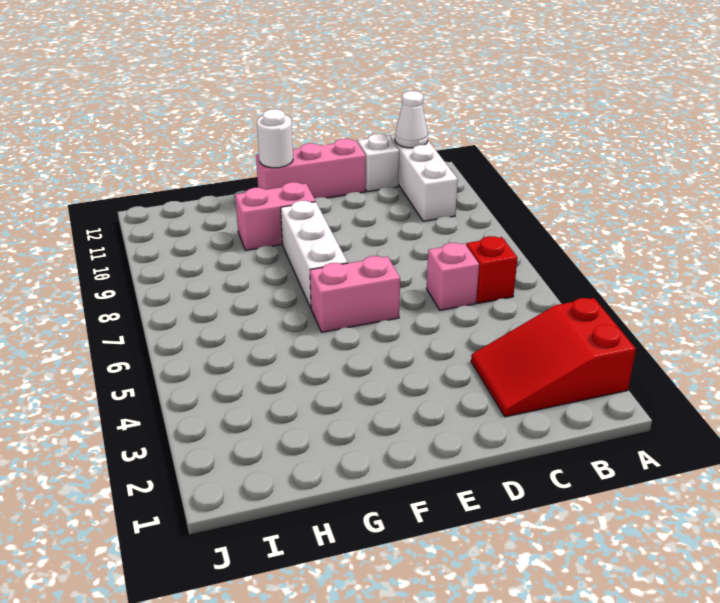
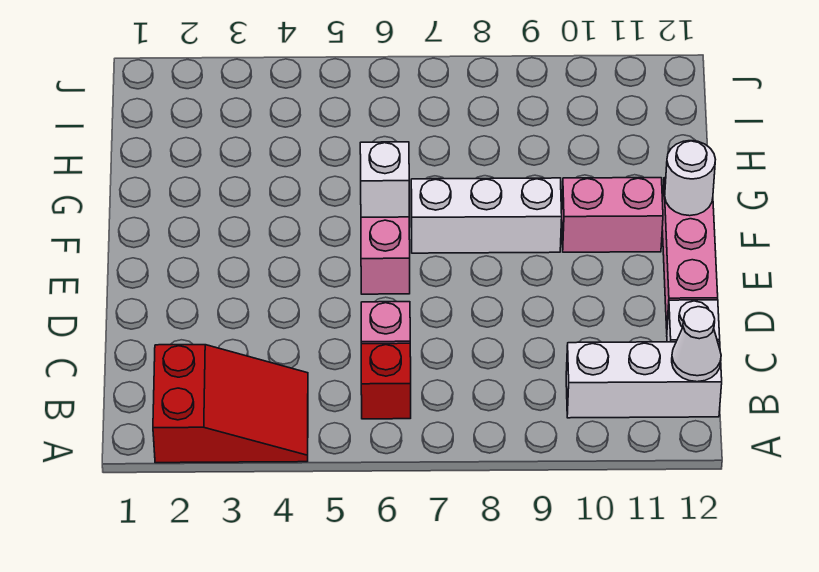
red 2x3 slope [471,298,636,417] -> red 2x3 slope turned to [153,345,308,463]
none -> white 1x1 brick [360,142,409,217]
pink 1x2 brick [235,182,315,250] -> pink 1x2 brick turned to [562,178,663,252]

